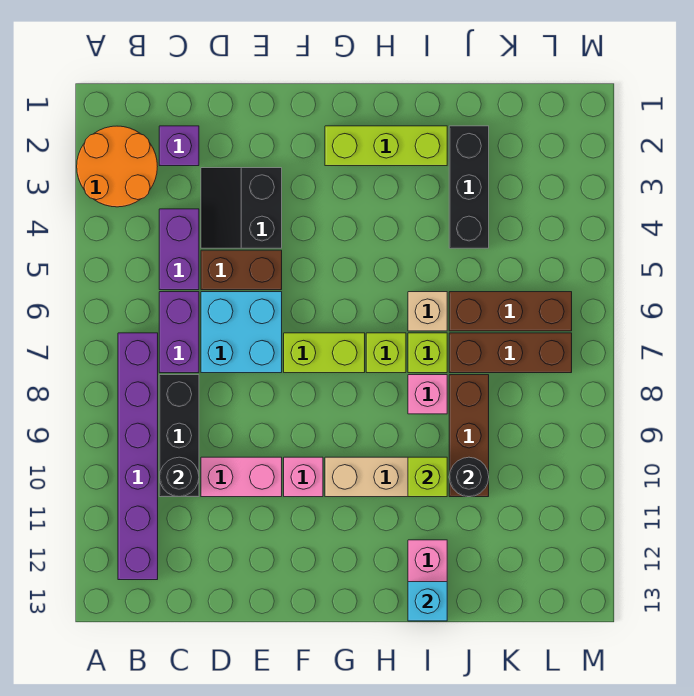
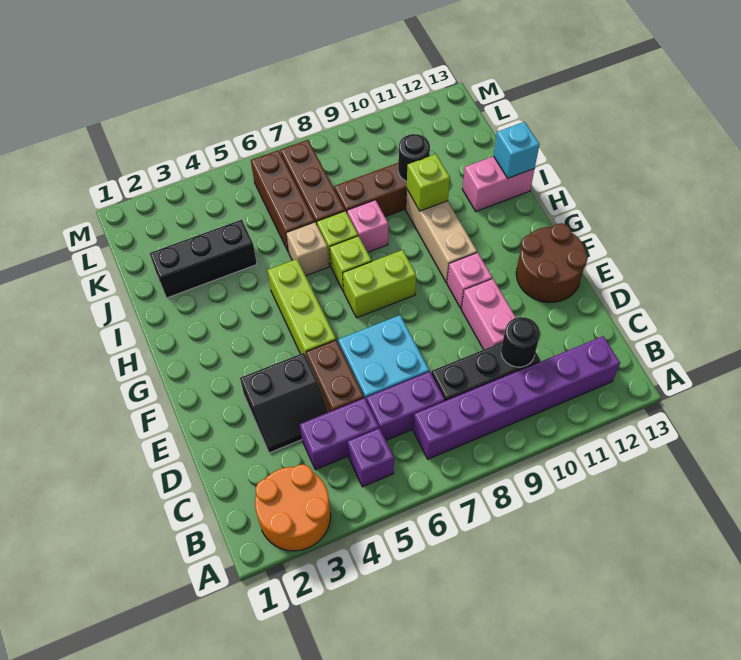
purple 1x1 brick [159,126,199,166] -> purple 1x1 brick moved to [348,428,394,487]
none -> brown 2x2 round brick [516,223,588,302]
lime 1x2 brick [284,333,365,373] -> lime 1x2 brick turned to [343,250,416,318]
lime 1x3 brick [325,126,447,166] -> lime 1x3 brick moved to [267,259,336,355]

